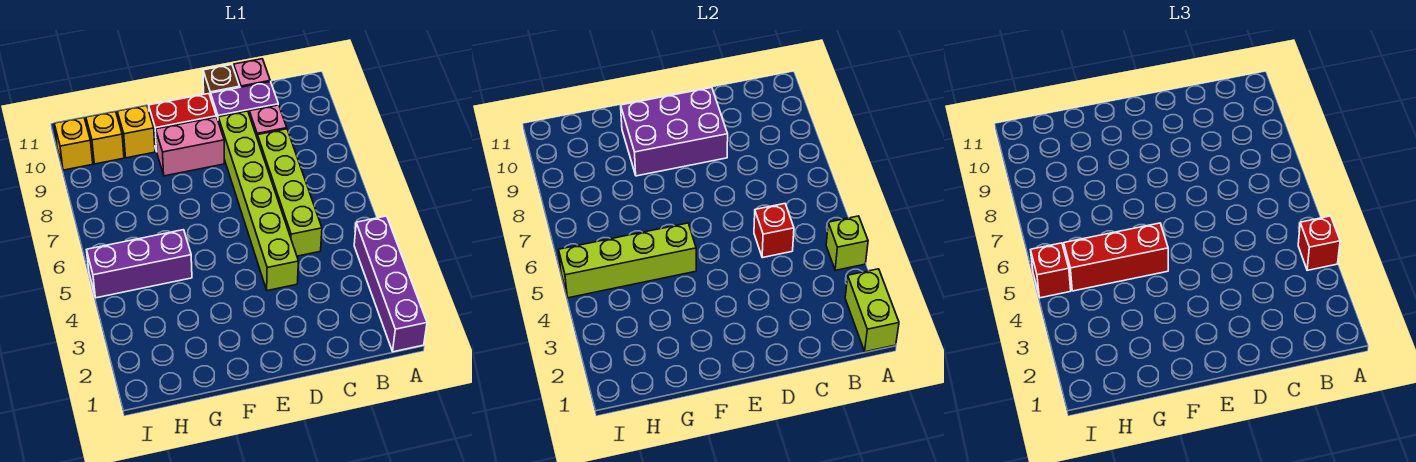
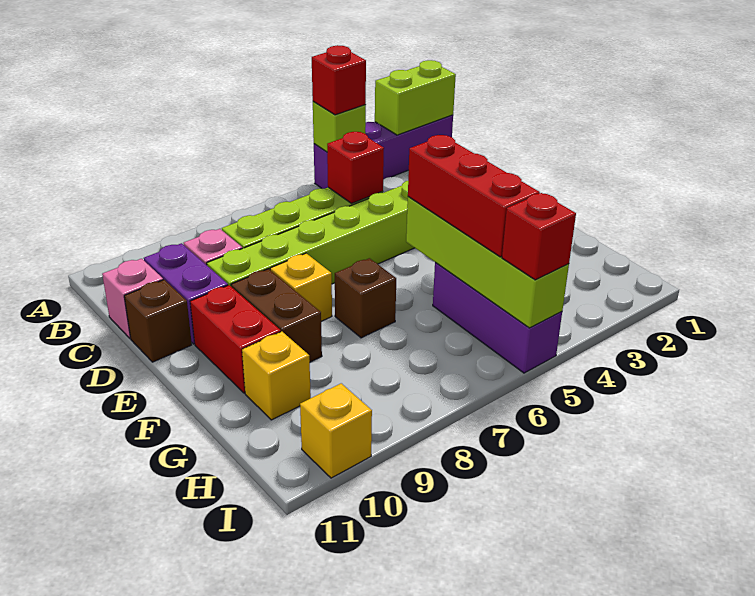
purple 2x3 brick [621,88,728,176] -> none
pink 1x2 brick [156,117,224,176] -> brown 1x2 brick [231,269,322,362]
none -> brown 1x1 brick [335,258,396,338]
yellow 1x1 brick [86,111,124,164] -> yellow 1x1 brick moved to [270,253,332,321]

